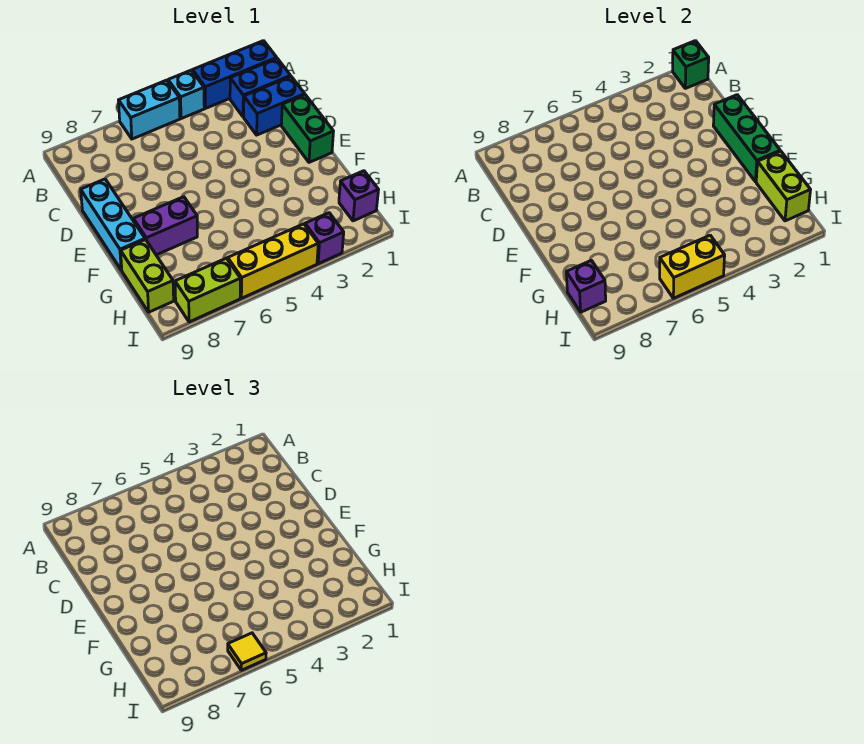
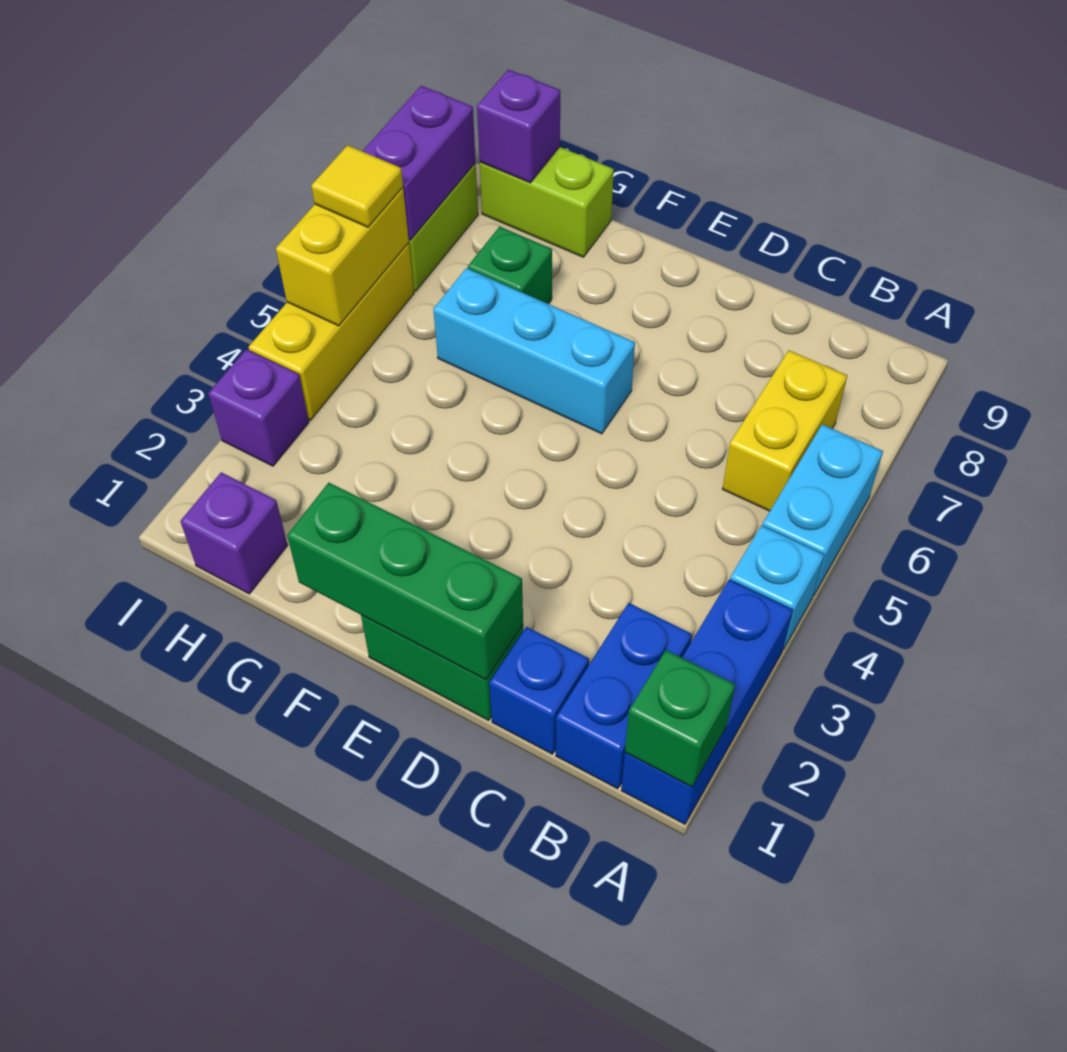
none -> yellow 1x2 brick [723,351,847,511]
blue 1x2 brick [244,77,305,135] -> blue 1x1 brick [489,627,589,754]
cyan 1x3 brick [81,179,145,270] -> cyan 1x3 brick moved to [433,268,635,434]
purple 1x2 brick [133,197,197,255] -> purple 1x2 brick moved to [363,86,476,240]
lime 1x2 brick [756,151,810,221] -> none
none -> green 1x1 brick [468,227,552,304]

